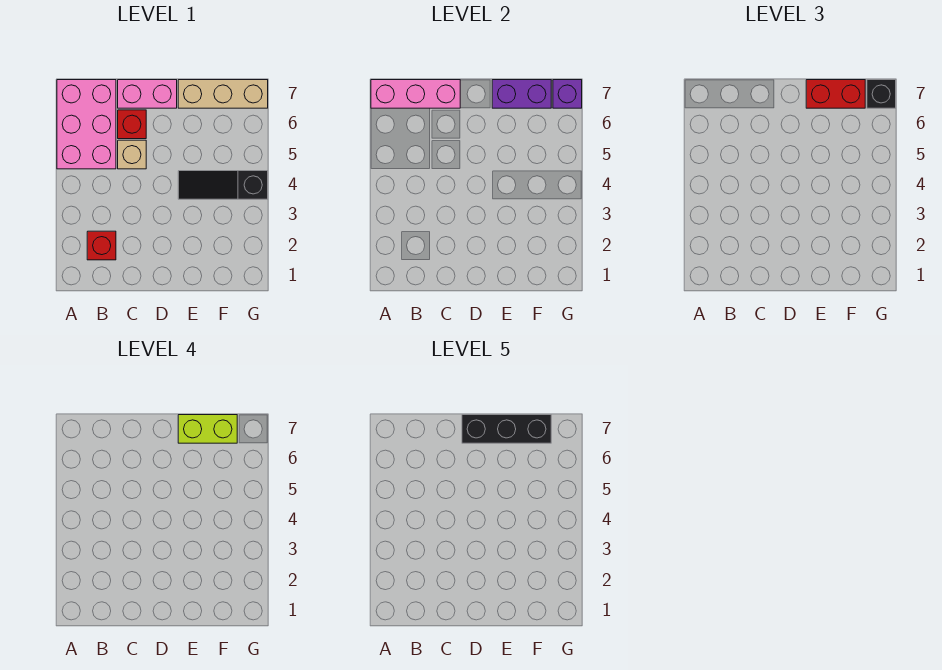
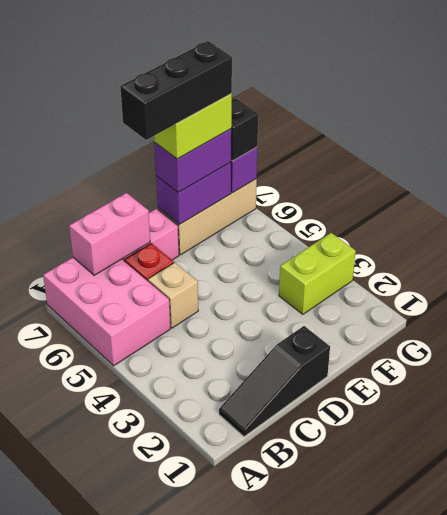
pink 1x3 brick [371,80,460,108] -> pink 1x2 brick [69,193,150,275]
red 1x1 brick [87,231,116,260] -> none
black 1x3 slope [178,171,268,199] -> black 1x3 slope moved to [219,326,330,437]
red 1x2 brick [806,80,865,108] -> purple 1x2 brick [154,129,232,193]
none -> lime 1x2 brick [279,233,356,314]

